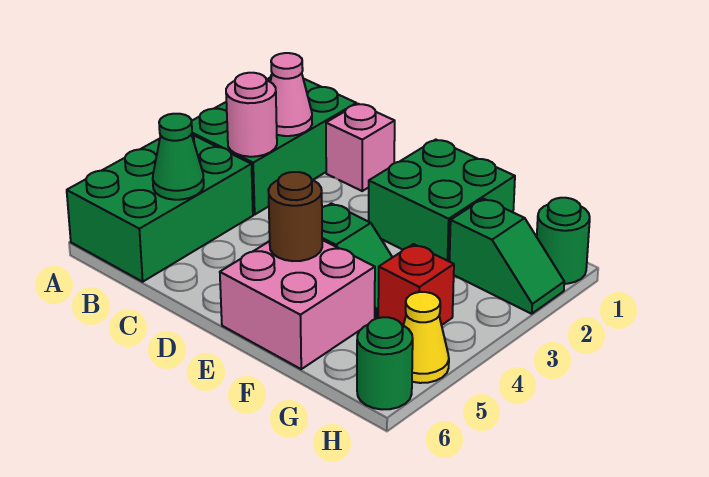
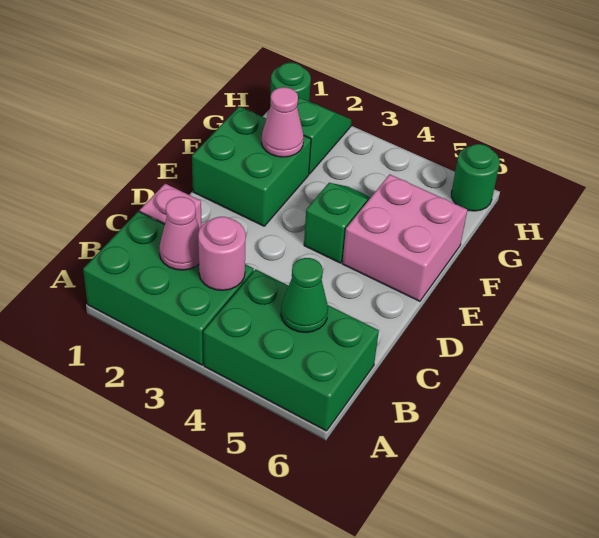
brown 1x1 round brick [268,172,322,261] -> none
none -> pink 1x1 cone [262,87,304,157]
red 1x1 brick [378,244,454,325] -> none
yellow 1x1 cone [403,292,449,383] -> none

